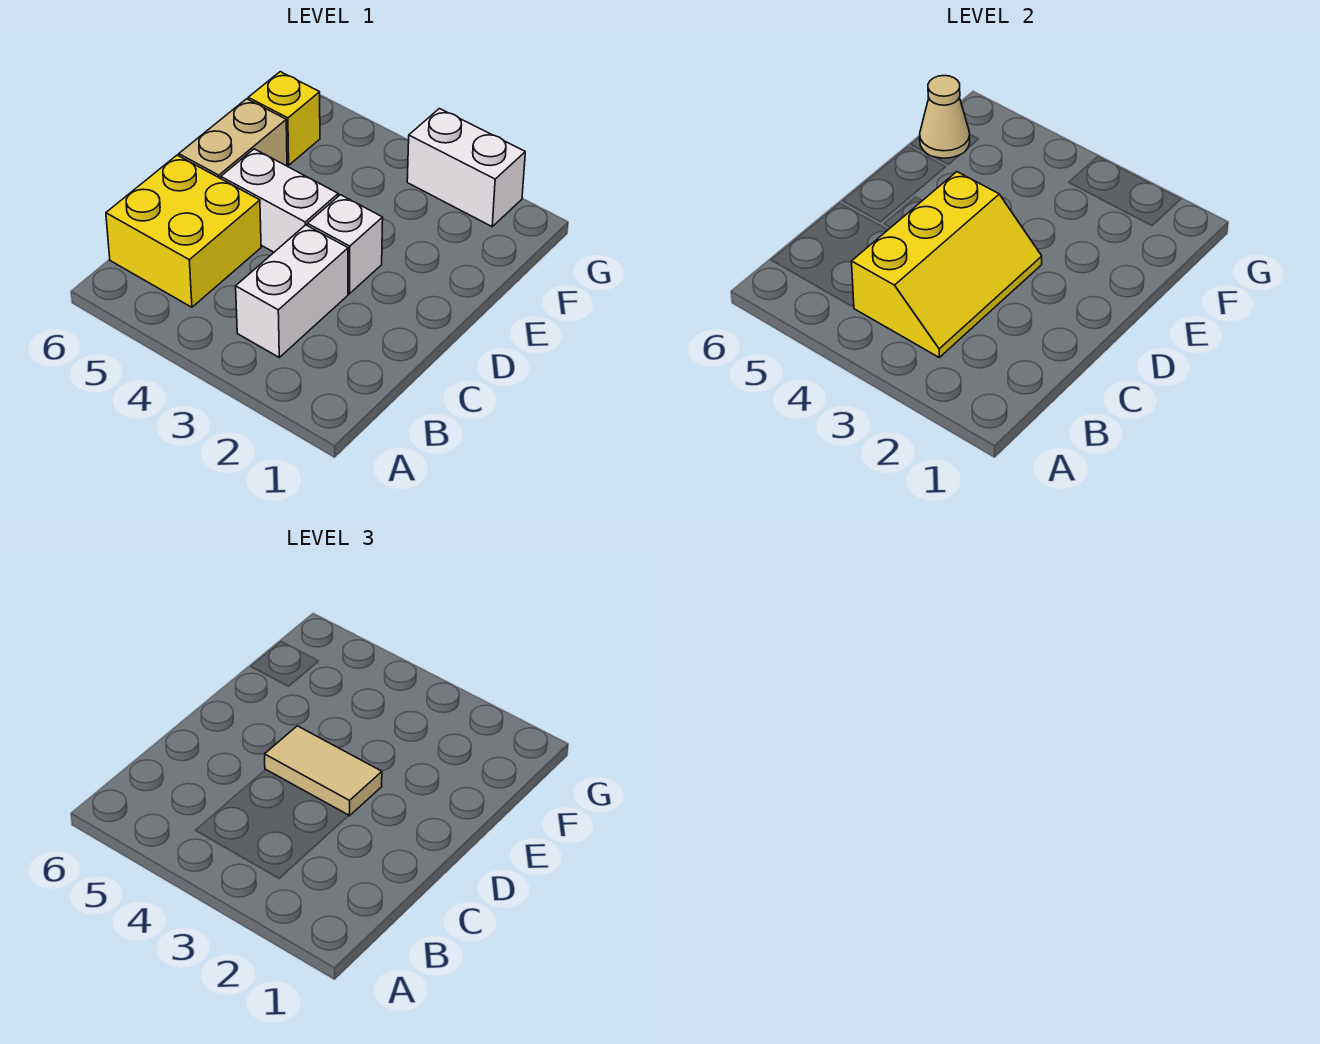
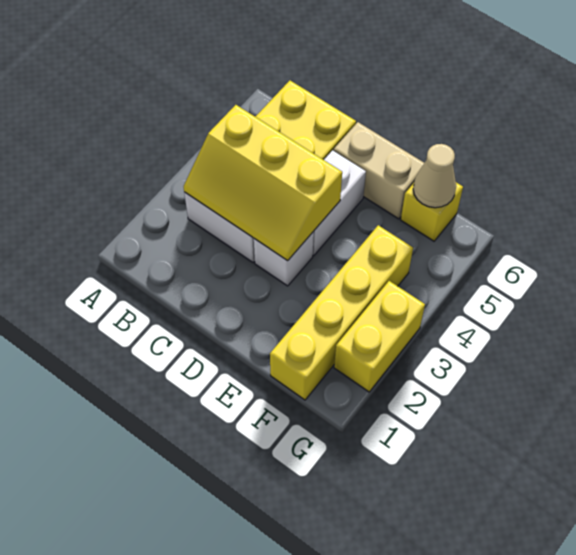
tan 1x2 tile [265,726,382,816] -> none
none -> yellow 1x4 brick [270,225,413,400]
white 1x2 brick [407,109,525,227] -> yellow 1x2 brick [334,281,425,392]

